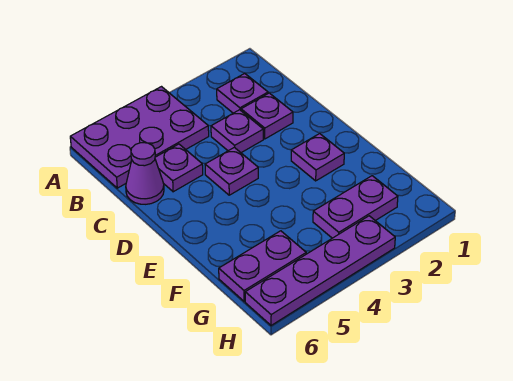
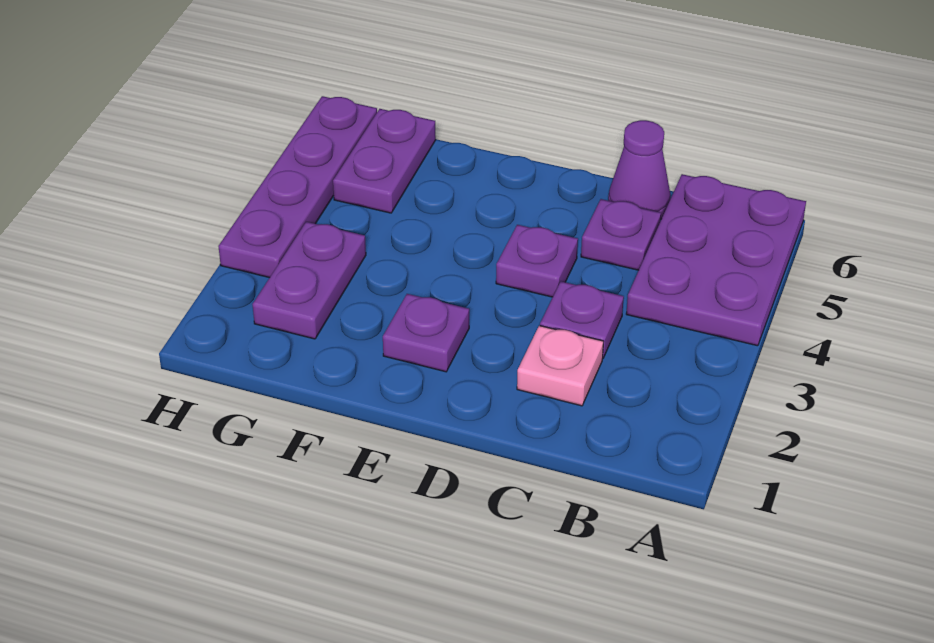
purple 1x1 plate [217,73,268,113] -> none
purple 1x1 plate [241,93,293,139] -> pink 1x1 plate [517,326,604,406]

